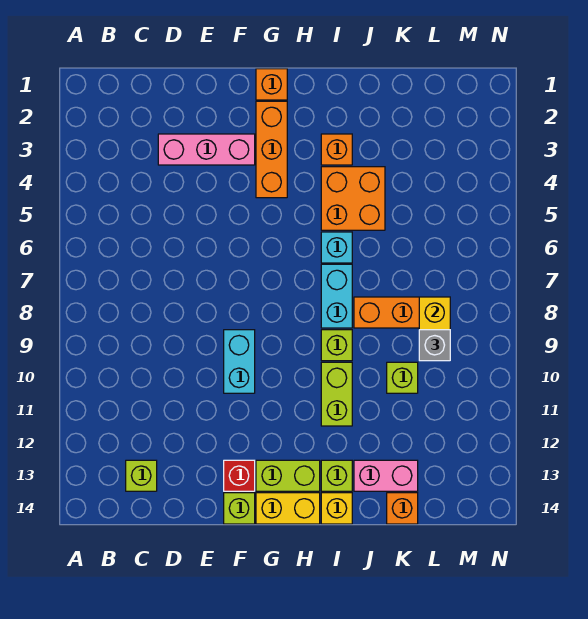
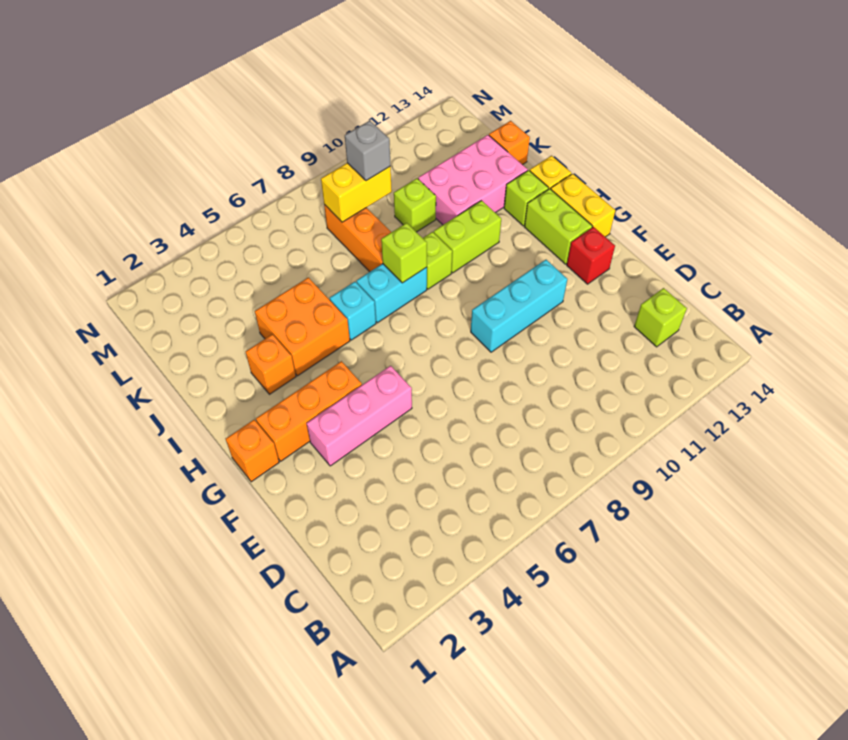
pink 1x3 brick [158,134,255,165] -> pink 1x3 brick turned to [307,366,412,466]
cyan 1x2 brick [224,330,255,393] -> cyan 1x3 brick [471,260,567,352]
lime 1x1 brick [224,493,255,524] -> lime 1x1 brick moved to [381,223,427,283]
pink 1x2 brick [354,460,418,491] -> pink 2x3 brick [418,135,528,225]

